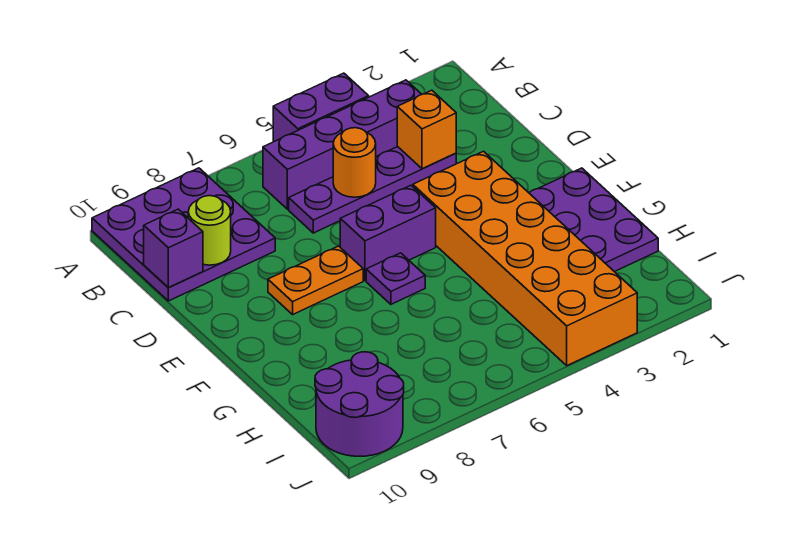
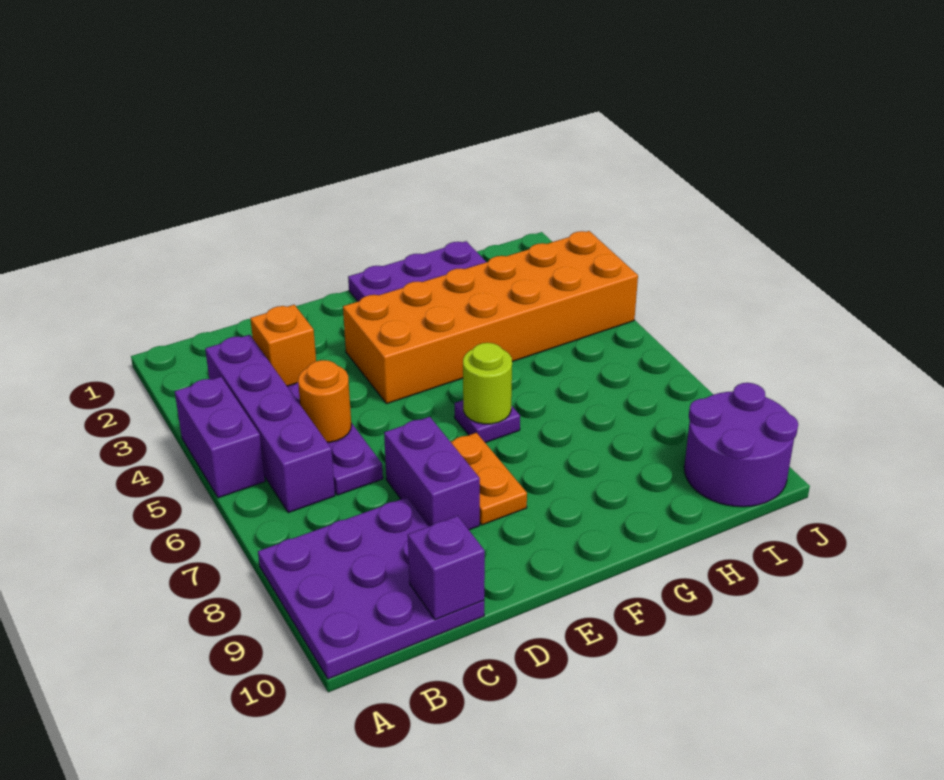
lime 1x1 round brick [188,196,231,265] -> lime 1x1 round brick moved to [463,343,512,424]
purple 1x2 brick [340,185,436,281] -> purple 1x2 brick moved to [384,417,480,530]

